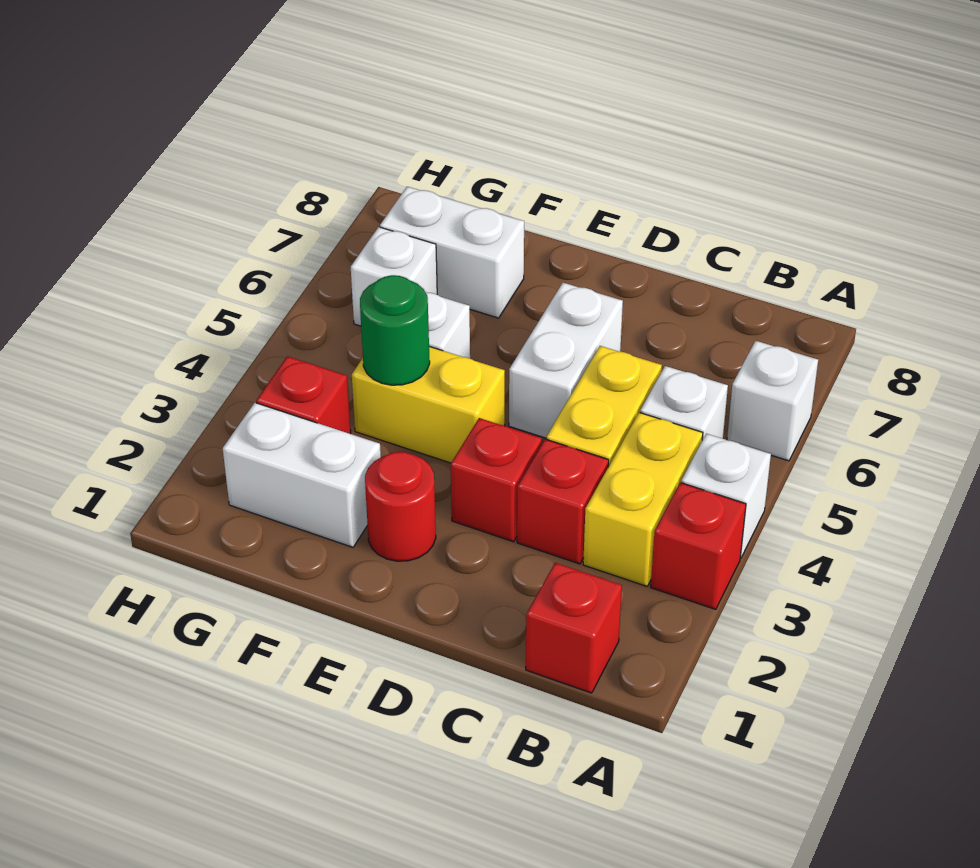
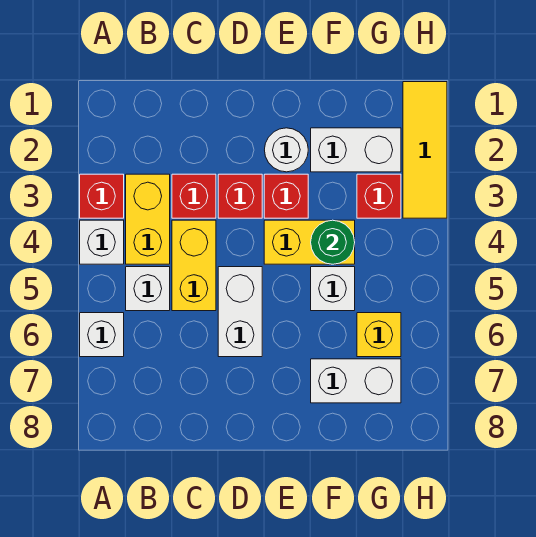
red 1x1 brick [526,563,622,693] -> red 1x1 brick moved to [264,174,308,218]
red 1x1 round brick [365,452,436,561] -> white 1x1 round brick [265,128,308,172]
white 1x1 brick [351,227,437,326] -> yellow 1x1 brick [357,313,401,357]
none -> yellow 1x3 tile [403,82,447,218]

